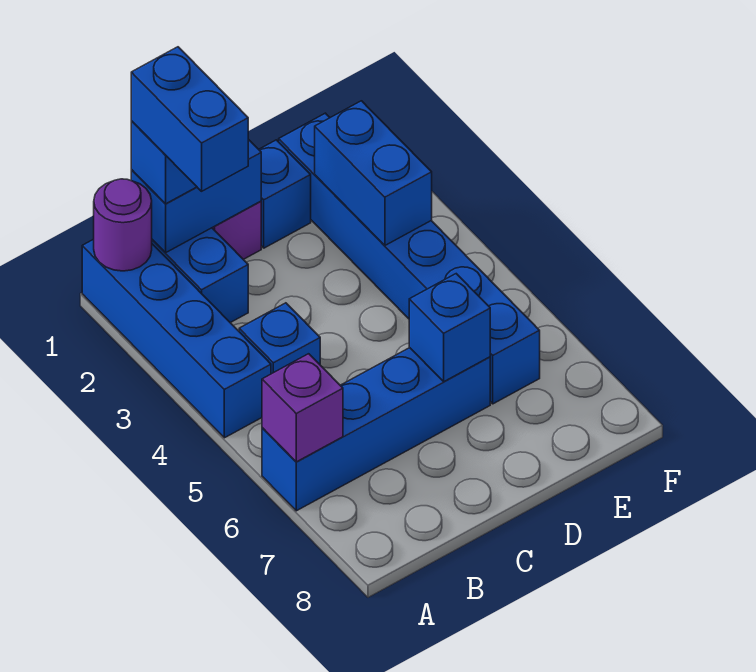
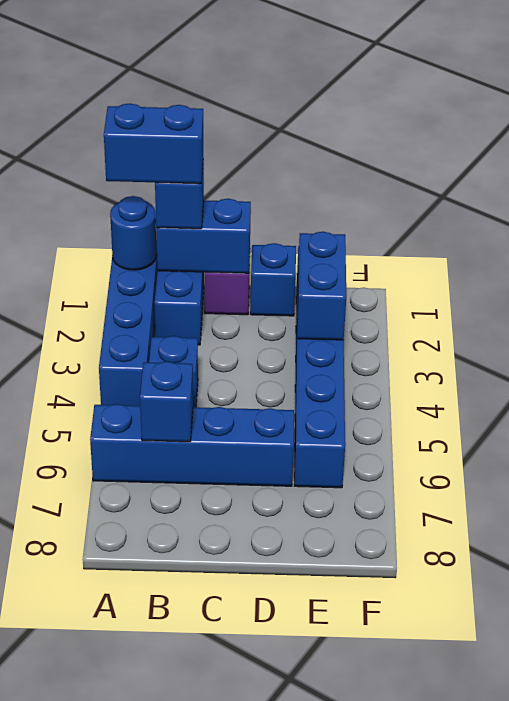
purple 1x1 round brick [94,179,152,271] -> blue 1x1 round brick [110,196,157,270]
purple 1x1 brick [262,354,343,462] -> none
blue 1x2 brick [131,47,248,191] -> blue 1x2 brick turned to [104,104,203,184]
blue 1x1 brick [409,274,490,382] -> blue 1x1 brick moved to [140,362,193,442]

